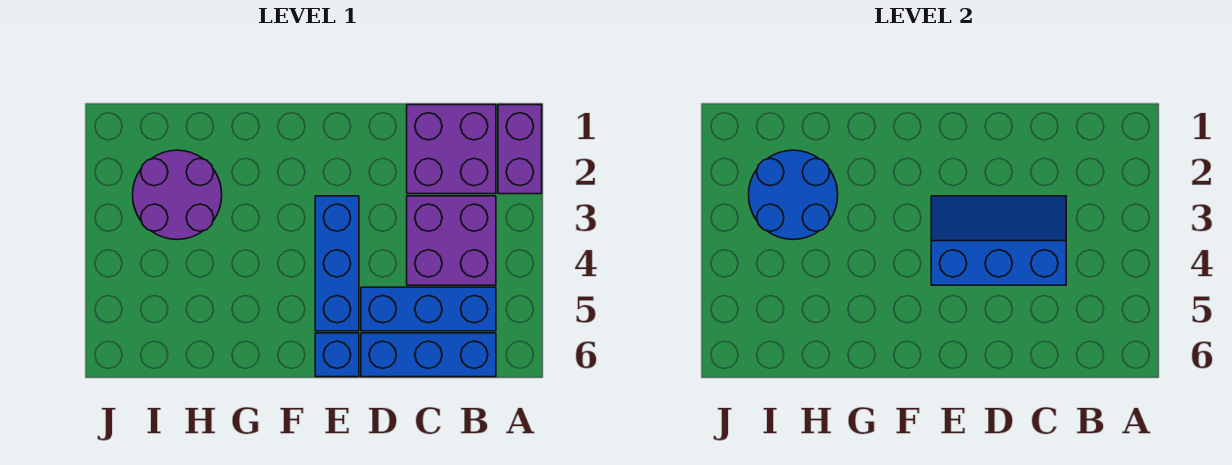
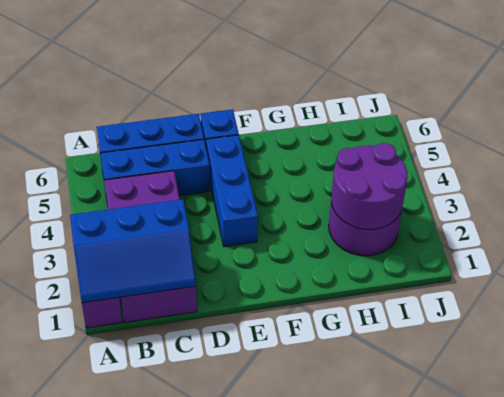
blue 2x3 slope [931,196,1066,285] -> blue 2x3 slope moved to [70,199,196,303]
blue 2x2 round brick [749,150,838,240] -> purple 2x2 round brick [331,143,408,230]

